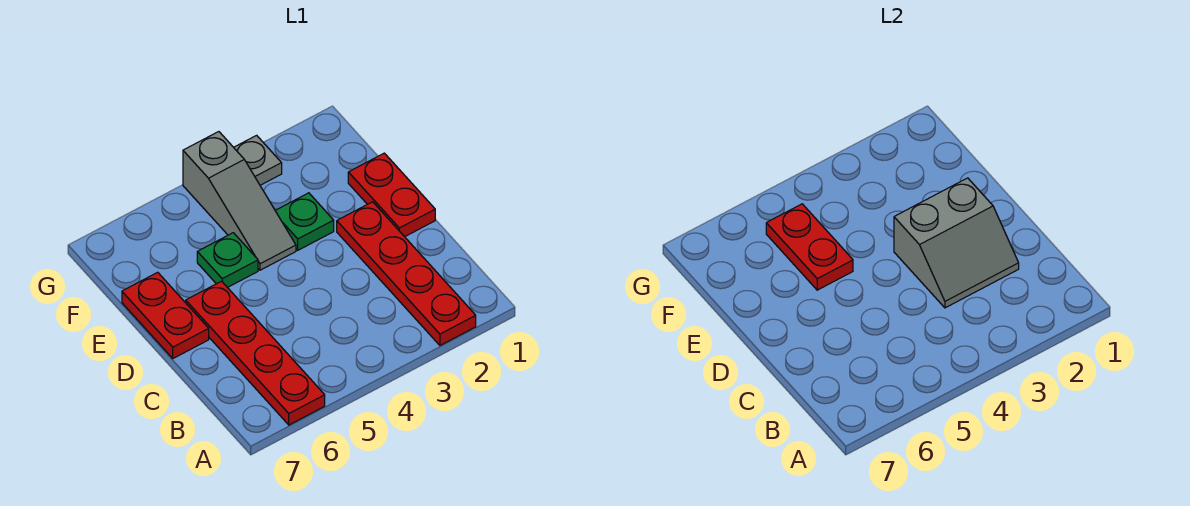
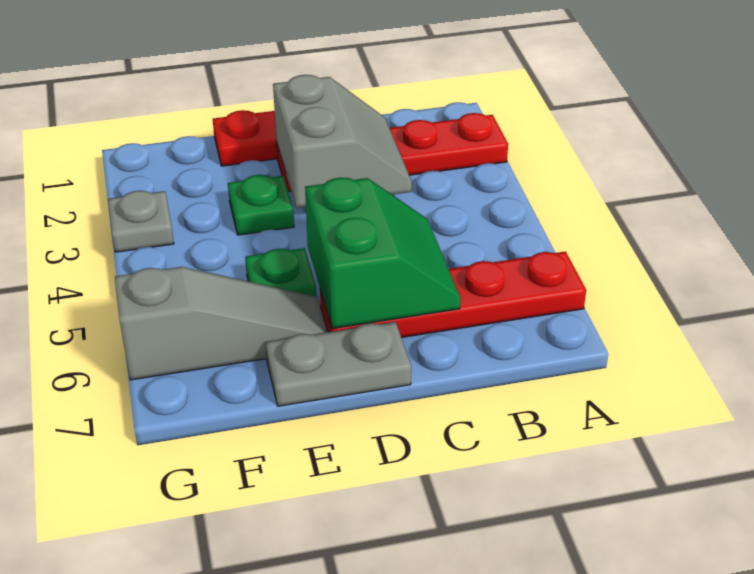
none -> green 2x2 slope [305,177,461,329]
red 1x2 plate [122,272,209,358] -> grey 1x2 plate [265,322,411,406]
grey 1x3 slope [183,132,296,270] -> grey 1x3 slope moved to [115,267,327,380]
red 1x2 plate [766,204,853,290] -> none

